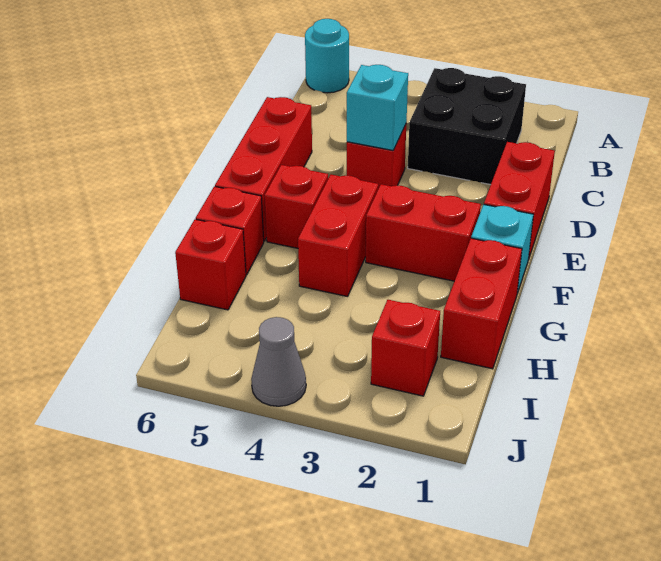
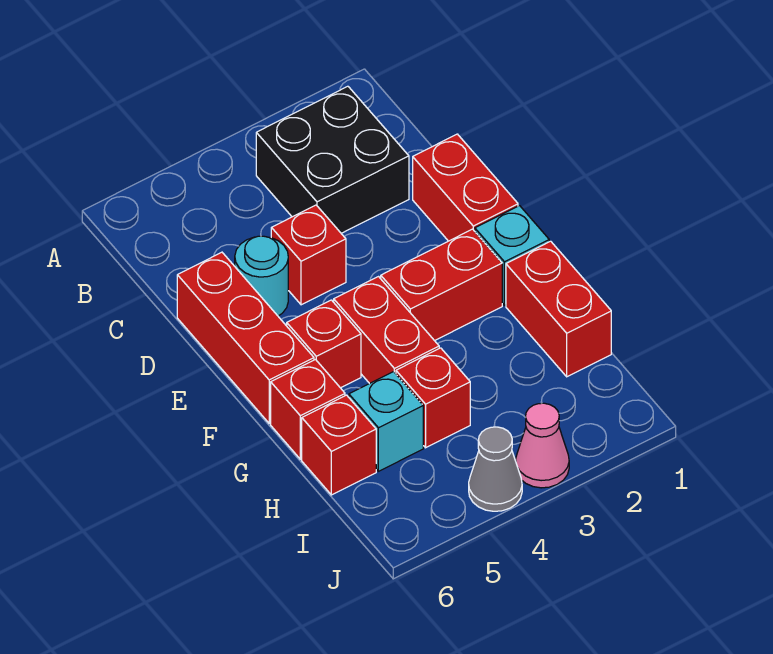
cyan 1x1 round brick [305,19,349,93] -> cyan 1x1 round brick moved to [235,236,288,316]
cyan 1x1 brick [347,65,408,150] -> cyan 1x1 brick moved to [349,372,423,471]
red 1x1 brick [371,300,440,396] -> red 1x1 brick moved to [396,348,470,448]
none -> pink 1x1 cone [516,403,569,488]

